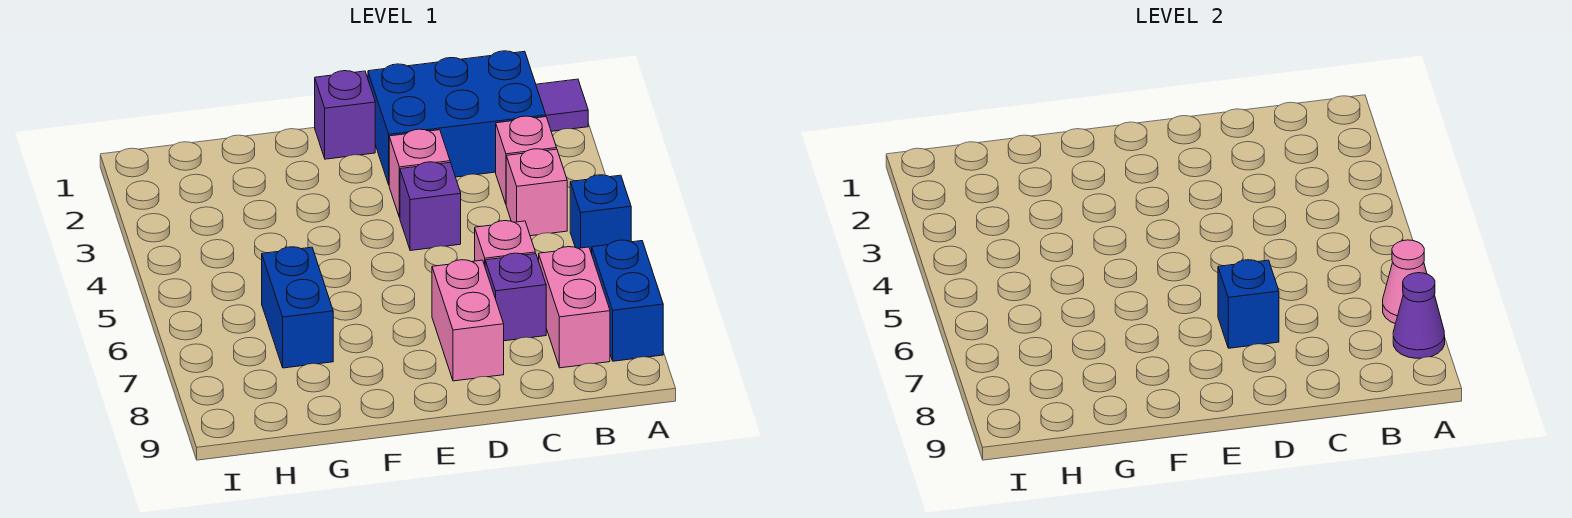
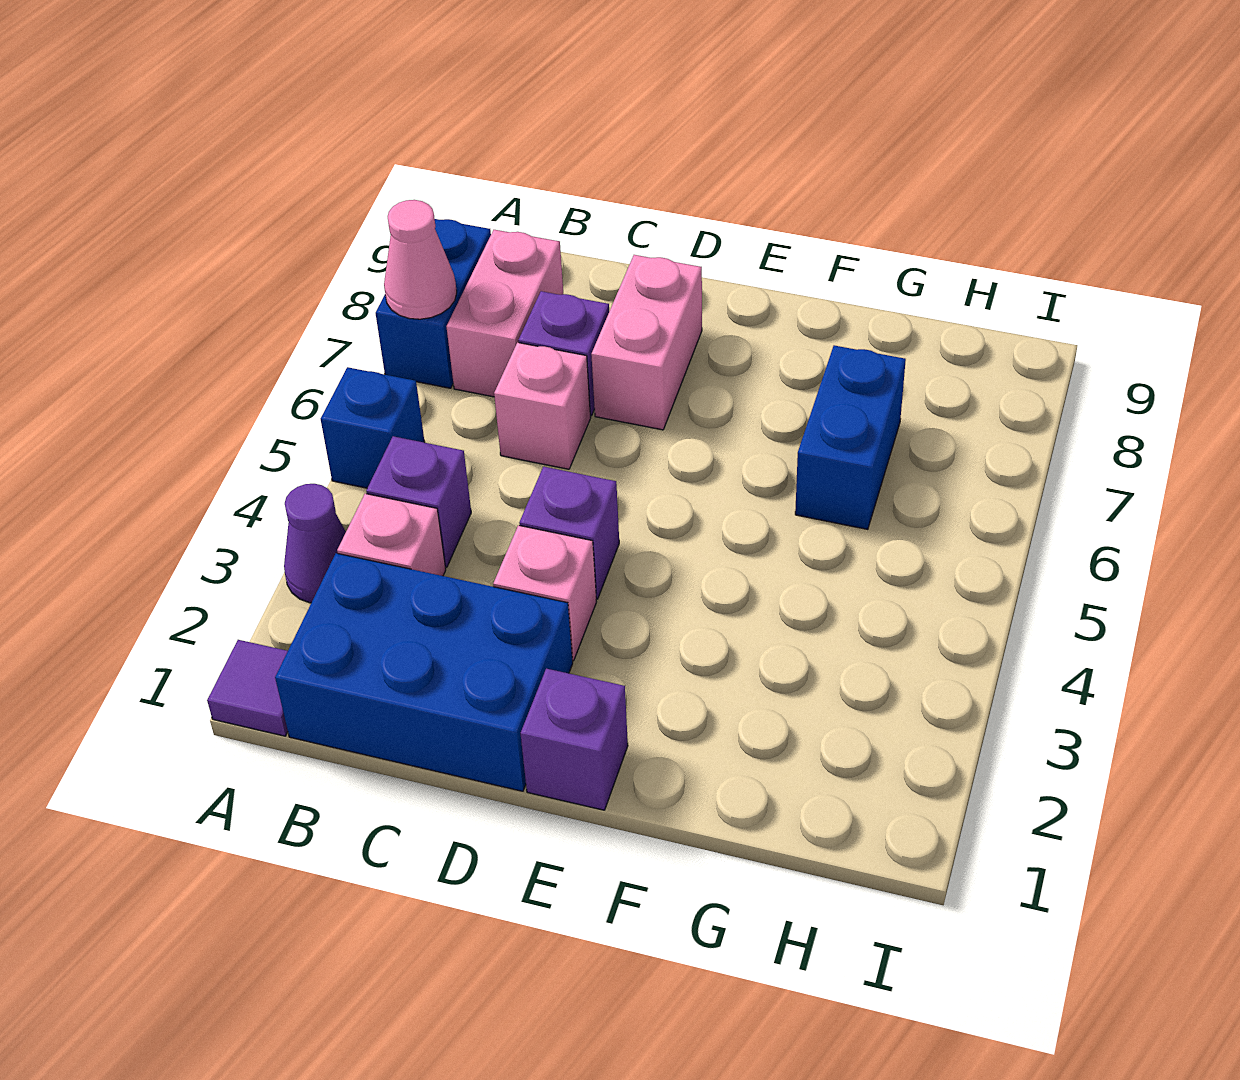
purple 1x1 cone [1393,273,1445,358] -> purple 1x1 cone moved to [284,484,346,603]
pink 1x1 brick [506,149,567,236] -> purple 1x1 brick [366,436,471,567]
blue 1x1 brick [1218,260,1279,348] -> none

